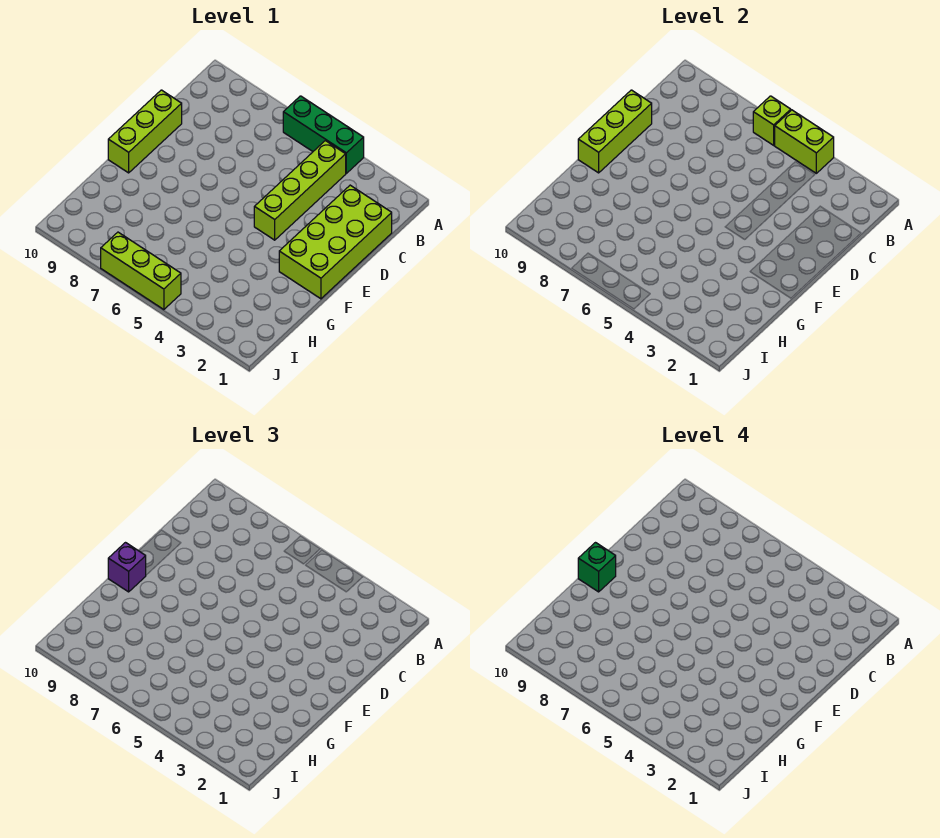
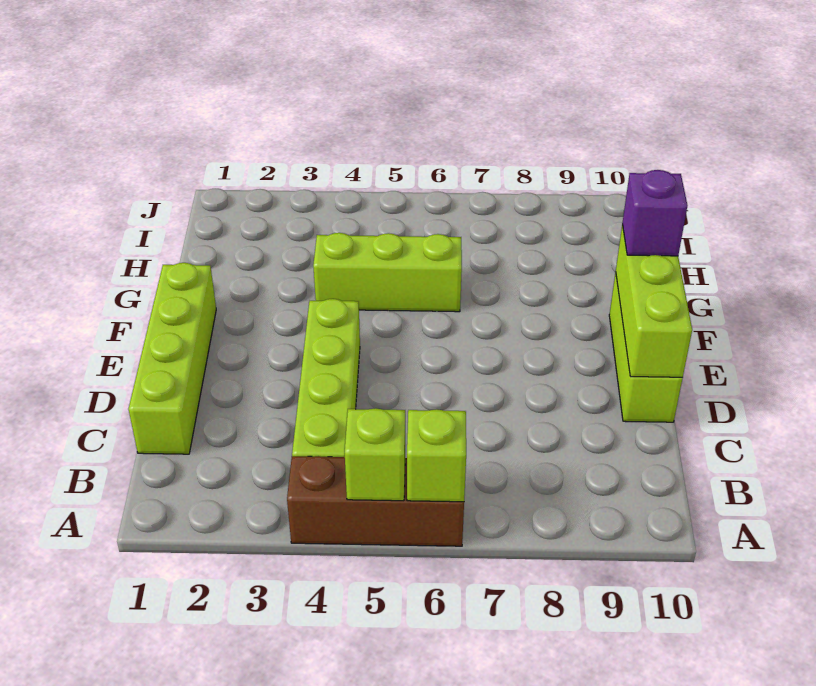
green 1x3 brick [283,96,364,173] -> brown 1x3 brick [287,456,464,546]
lime 1x2 brick [775,110,834,173] -> lime 1x1 brick [345,408,405,501]
lime 2x4 brick [279,185,392,299] -> lime 1x4 brick [128,263,216,454]
green 1x1 brick [578,543,616,592] -> none
lime 1x3 brick [101,232,181,310] -> lime 1x3 brick moved to [313,233,462,312]

